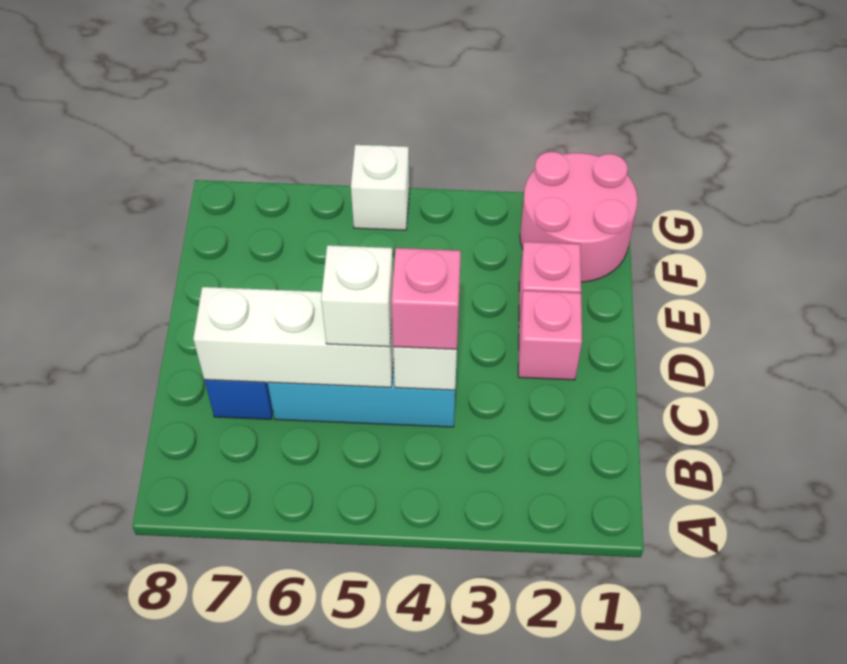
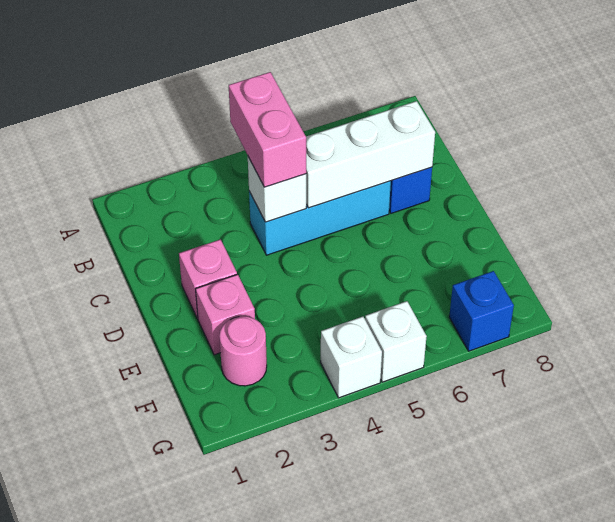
pink 1x1 brick [392,248,461,349] -> pink 1x2 brick [229,72,306,187]
white 1x1 brick [321,245,393,347] -> white 1x1 brick moved to [321,317,382,398]
pink 2x2 round brick [520,152,638,282] -> pink 1x1 round brick [219,316,267,386]
none -> blue 1x1 brick [449,271,514,351]

